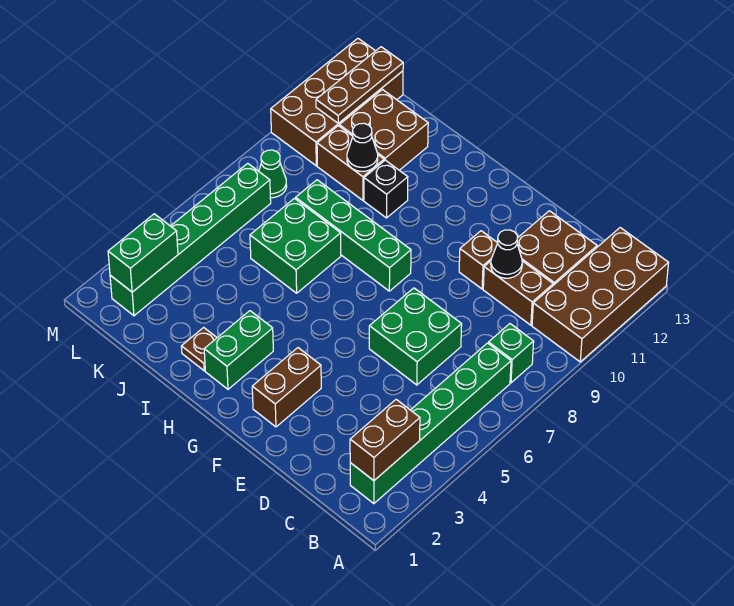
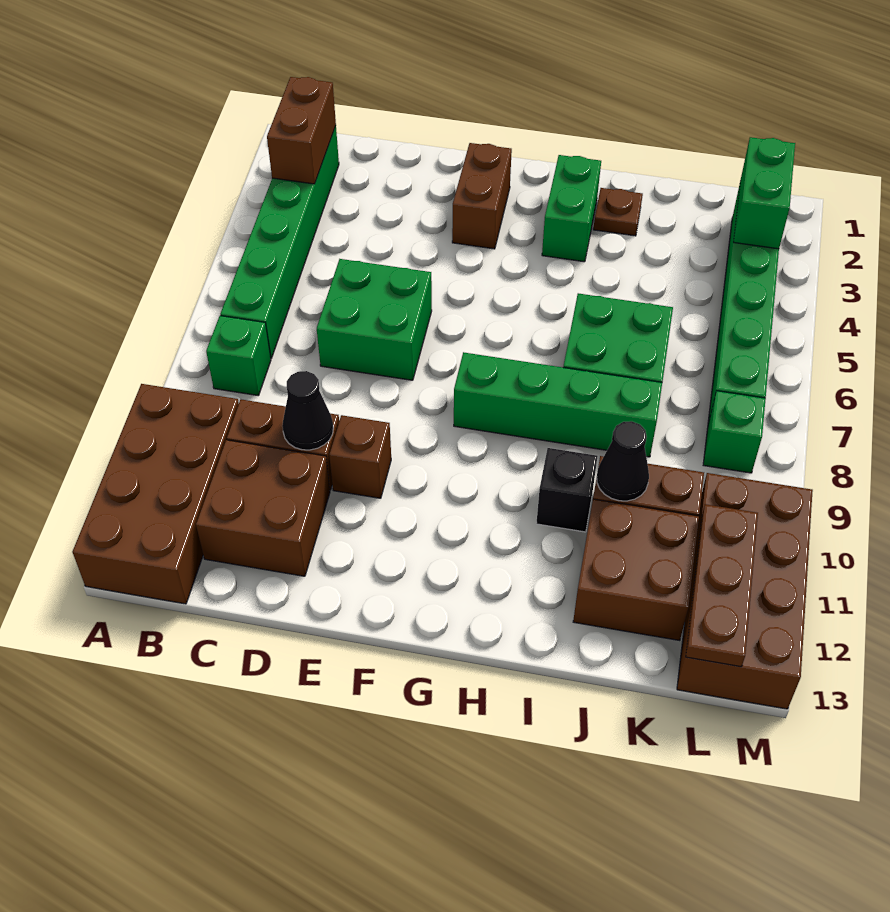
green 1x1 cone [259,150,287,198] -> green 1x1 brick [703,391,766,473]

